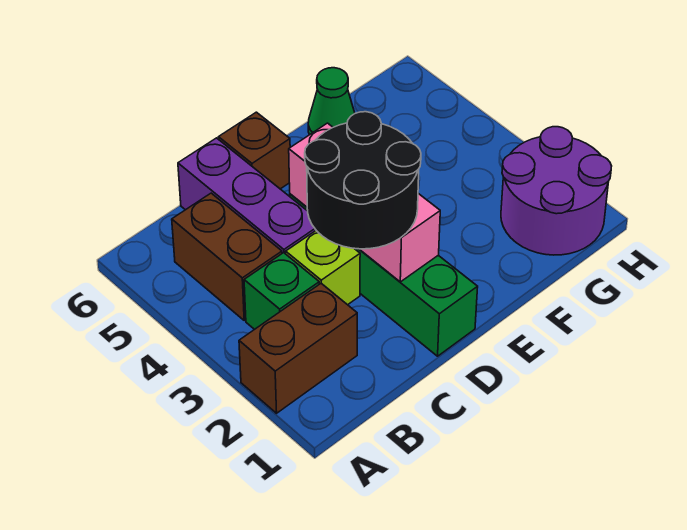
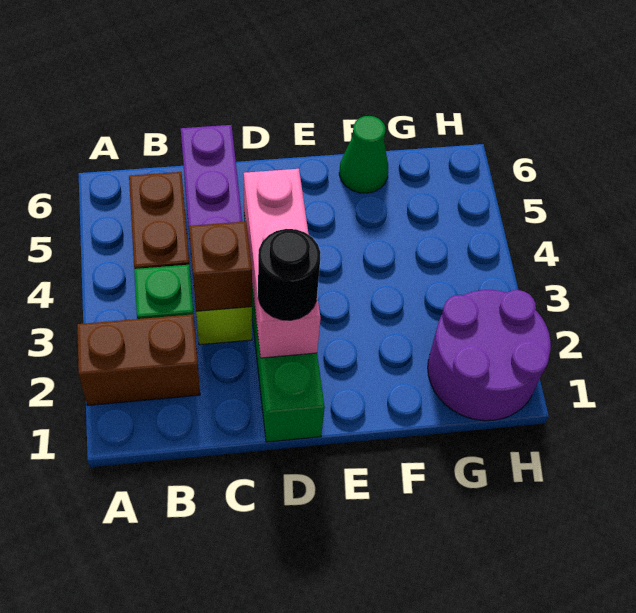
black 2x2 round brick [305,112,421,249] -> black 1x1 round brick [258,229,321,320]
brown 1x1 brick [219,112,290,189] -> brown 1x1 brick moved to [189,222,252,311]

